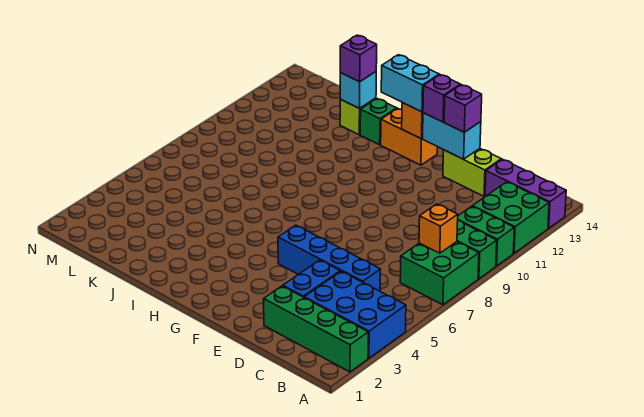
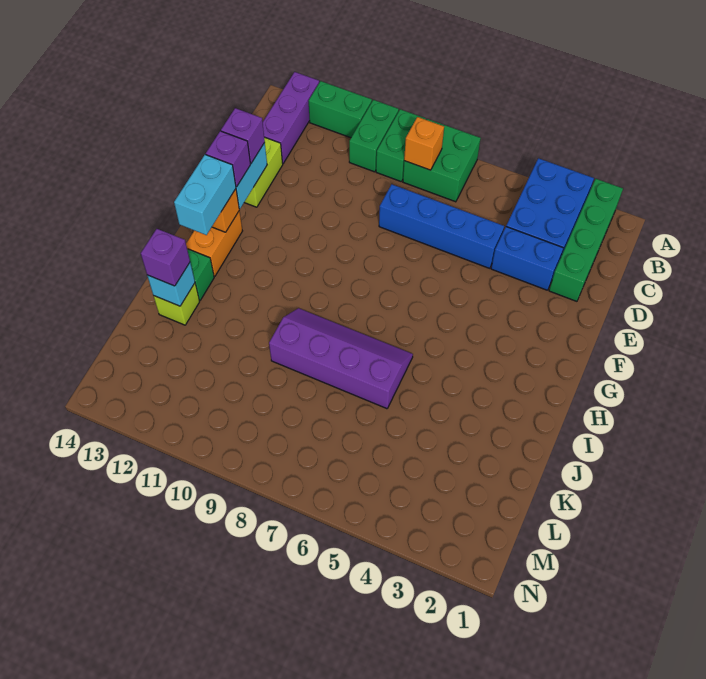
green 2x2 brick [473,182,549,253] -> green 1x2 brick [309,81,372,138]
blue 1x4 brick [278,225,381,291] -> blue 1x4 brick turned to [379,184,504,268]
none -> purple 2x4 slope [269,308,413,409]

